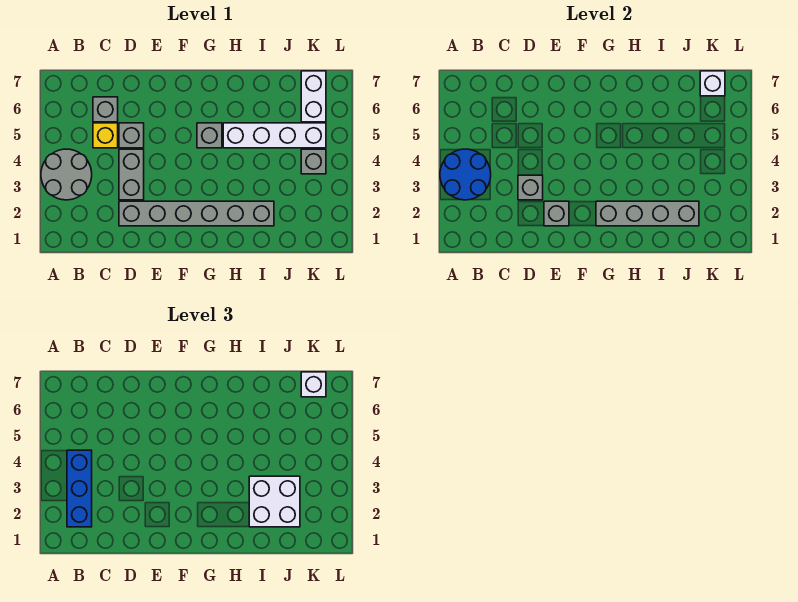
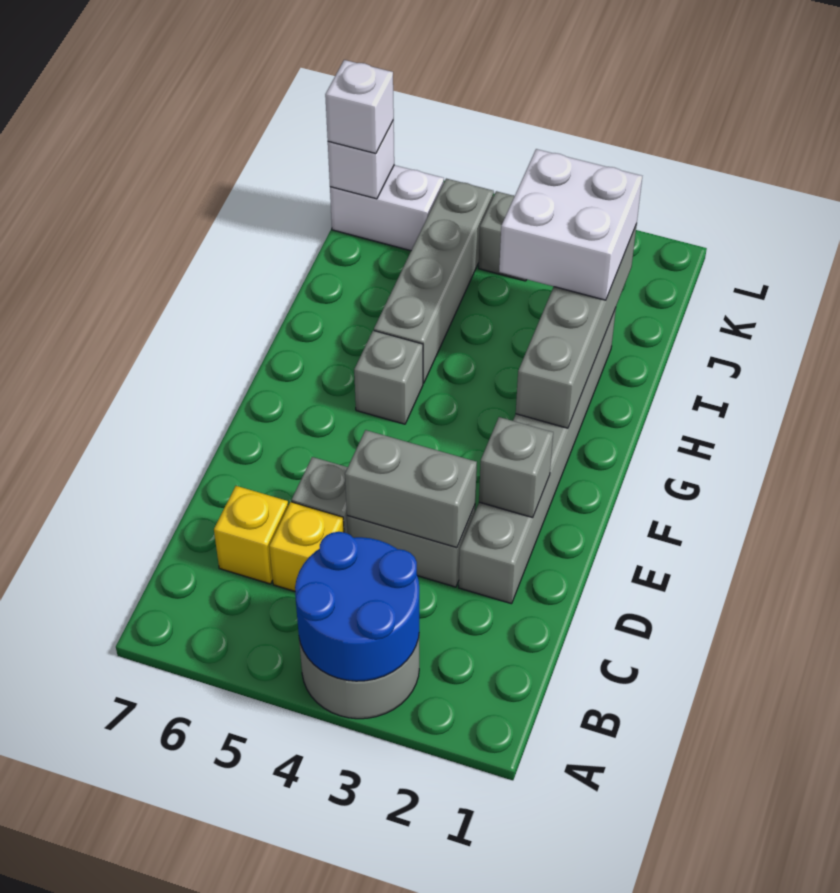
blue 1x3 brick [67,450,92,527] -> none
grey 1x1 brick [93,97,118,122] -> yellow 1x1 brick [214,486,288,584]
grey 1x1 brick [518,175,543,200] -> grey 1x2 brick [345,430,477,548]
white 1x4 brick [223,123,326,148] -> grey 1x4 brick [374,179,494,383]

